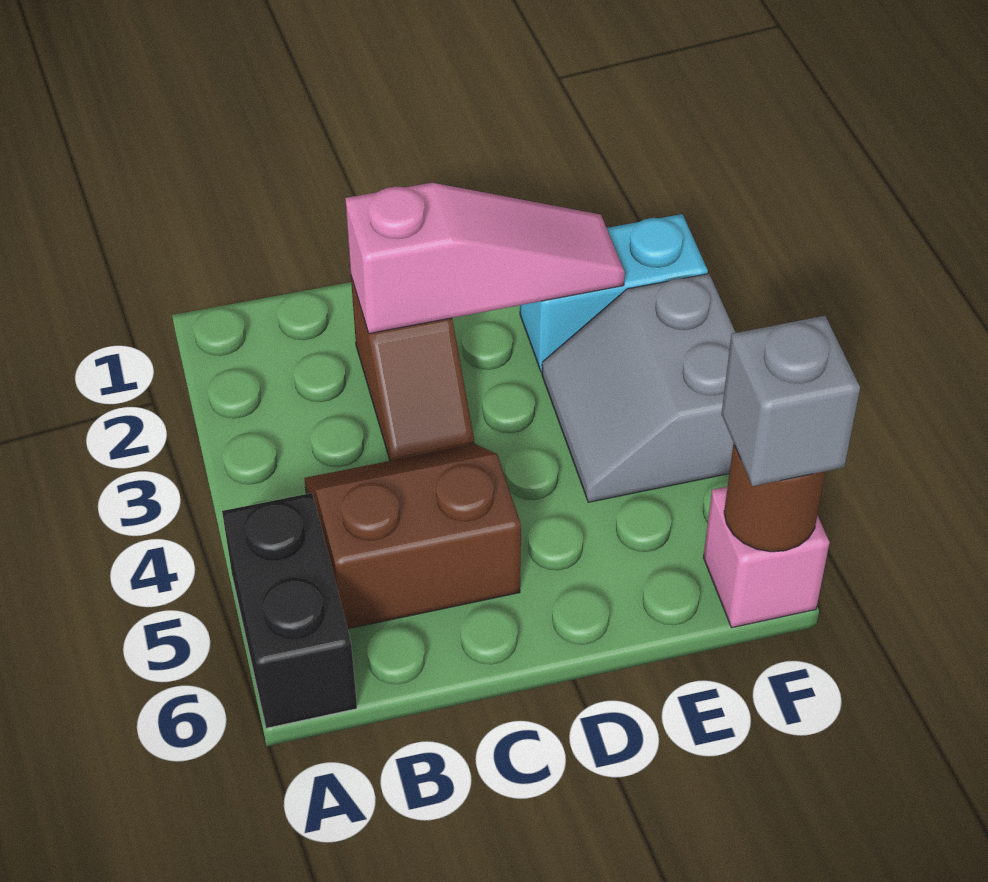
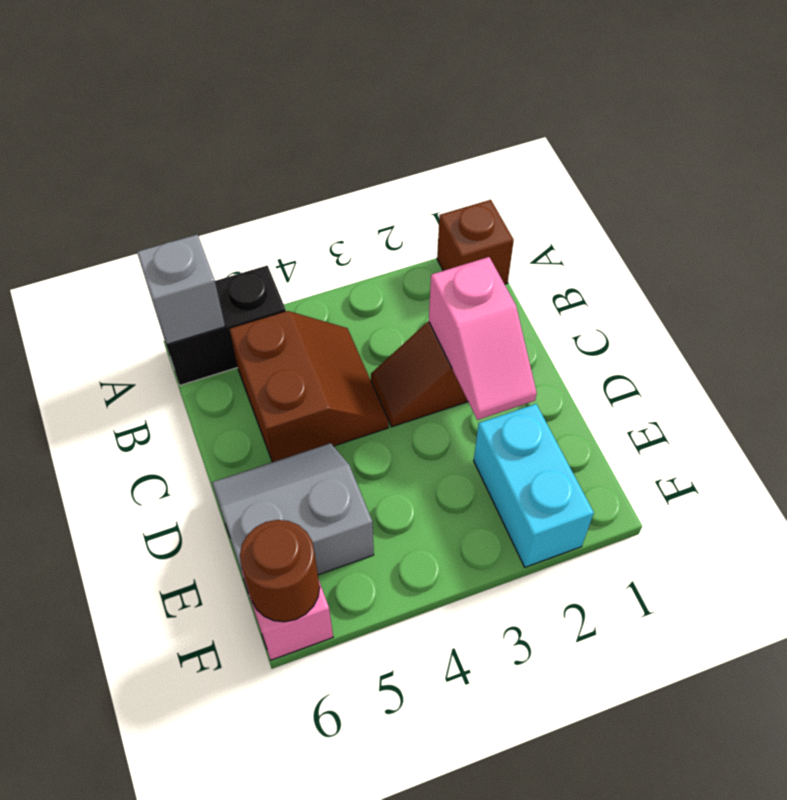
none -> brown 1x1 brick [437,200,514,284]
pink 1x3 slope [345,183,625,333] -> pink 1x2 slope [429,257,537,420]
grey 2x2 slope [542,274,736,502] -> grey 2x2 slope moved to [212,443,374,585]
grey 1x1 brick [722,316,860,486] -> grey 1x1 brick moved to [137,235,225,344]

